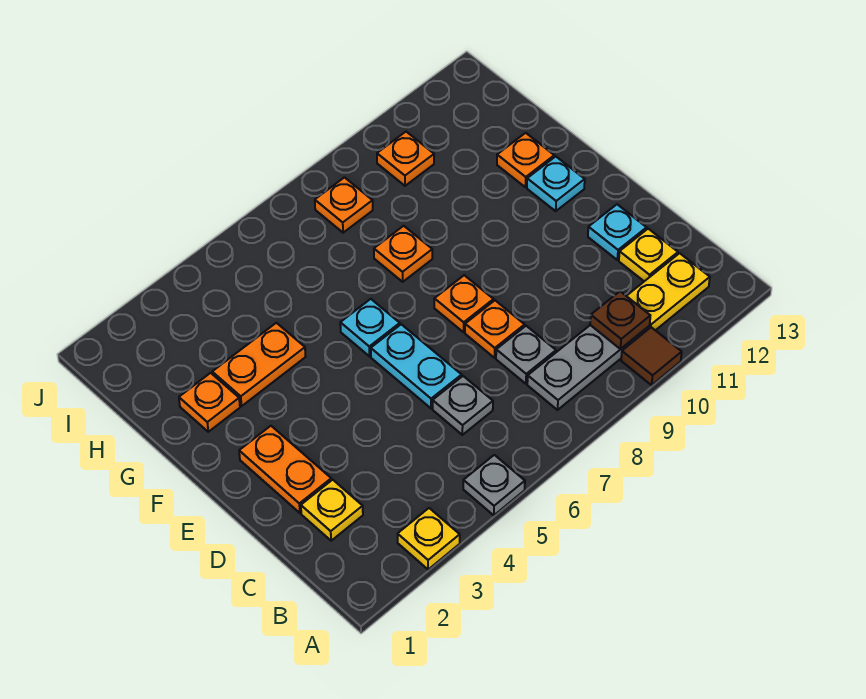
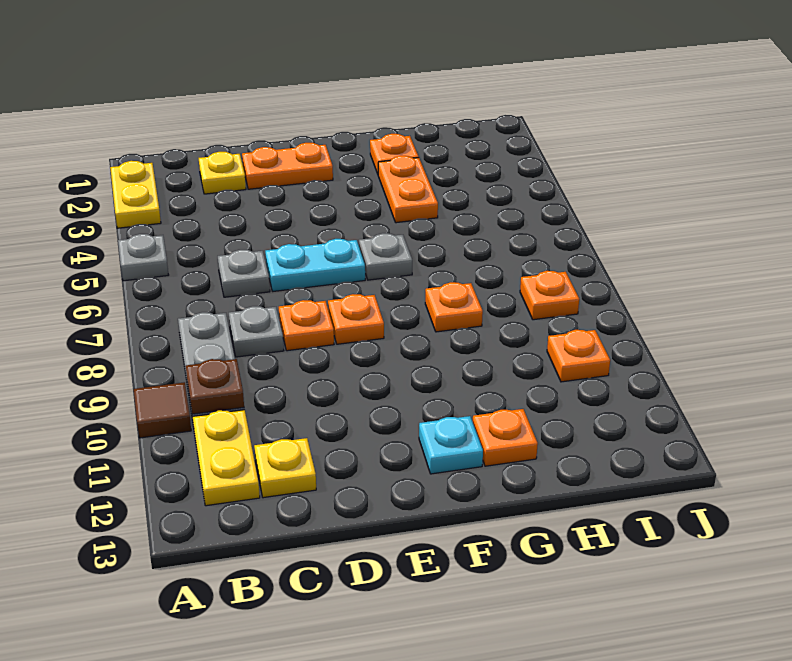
yellow 1x1 plate [398,508,460,570] -> yellow 1x2 plate [110,161,161,228]
cyan 1x1 plate [588,205,647,260] -> none
cyan 1x1 plate [340,299,400,356] -> grey 1x1 plate [359,233,412,280]

